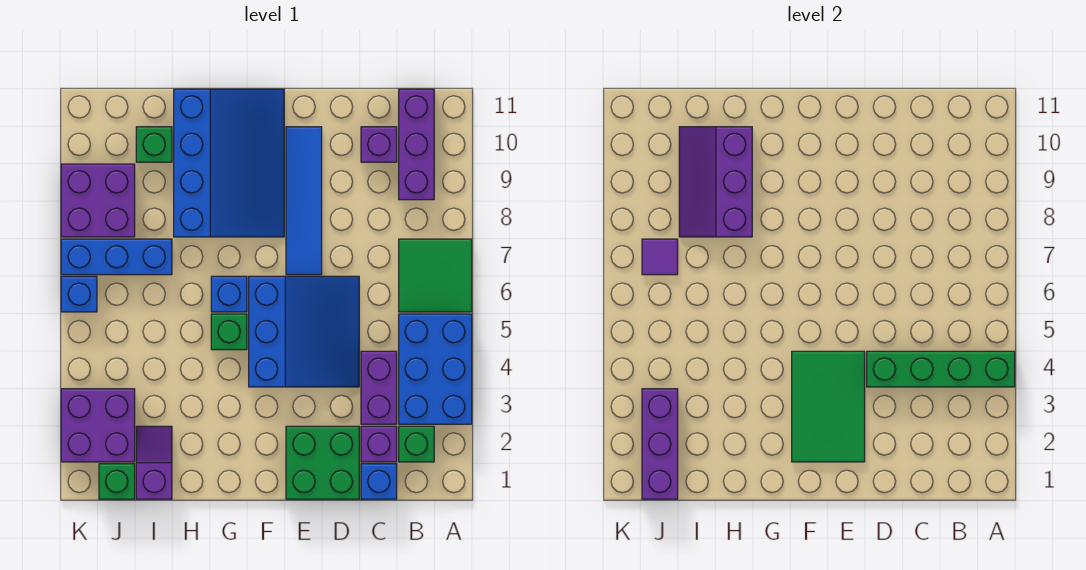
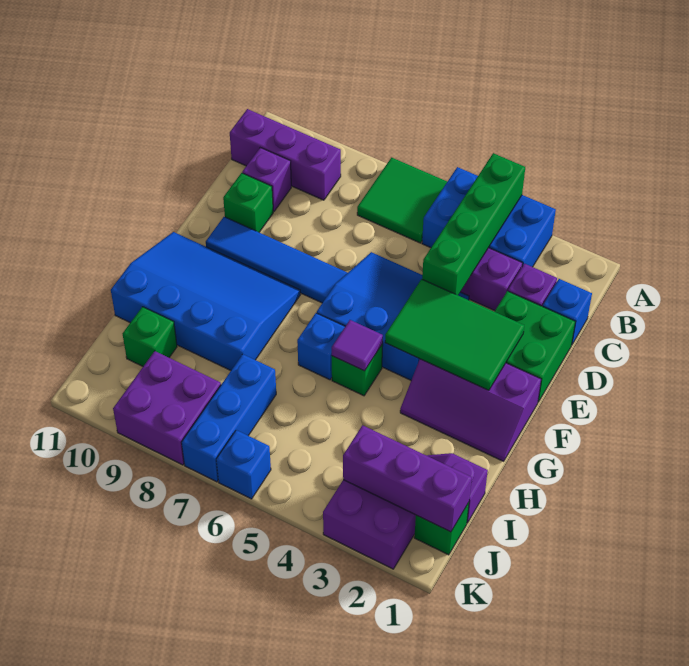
green 1x1 brick [399,426,434,462] -> green 1x1 brick moved to [223,173,273,232]
purple 2x3 slope [679,127,752,237] -> purple 2x3 slope moved to [400,359,541,461]
purple 1x1 tile [642,239,678,275] -> purple 1x1 tile moved to [332,320,383,371]

